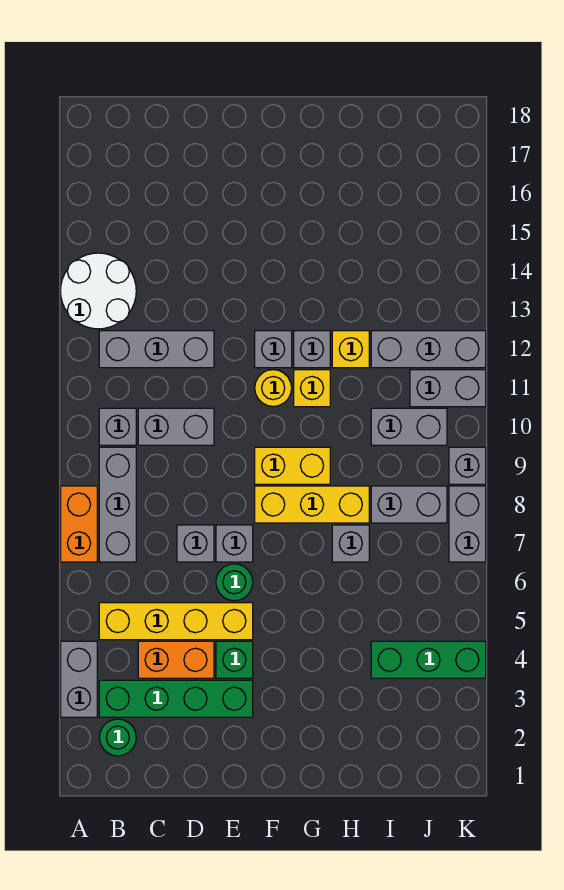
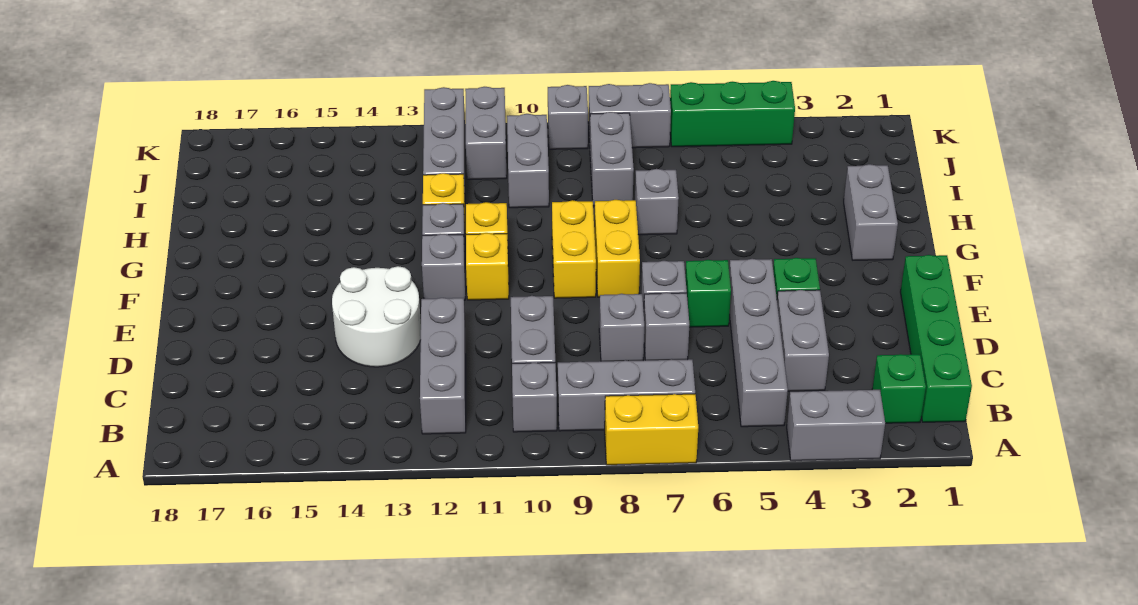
orange 1x2 brick [61,486,97,562] -> yellow 1x2 brick [605,394,698,465]
white 2x2 round brick [61,253,136,329] -> white 2x2 round brick moved to [332,266,421,367]
green 1x1 round brick [99,719,136,756] -> green 1x1 brick [872,354,926,423]
green 1x4 brick [99,680,253,717] -> green 1x4 brick moved to [901,255,972,422]
yellow 1x4 brick [99,603,253,640] -> grey 1x4 brick [729,259,788,427]
orange 1x2 brick [138,641,214,678] -> grey 1x2 brick [777,290,829,391]
none -> grey 1x1 brick [599,294,644,361]
green 1x1 round brick [216,564,253,601] -> green 1x1 brick [685,260,731,327]
yellow 1x3 brick [255,486,369,523] -> yellow 1x2 brick [595,200,640,297]
yellow 1x1 round brick [255,370,292,407] -> yellow 1x1 brick [466,233,509,300]
none -> grey 1x2 brick [844,164,898,260]
green 1x3 brick [371,641,486,678] -> green 1x3 brick turned to [670,81,795,147]

